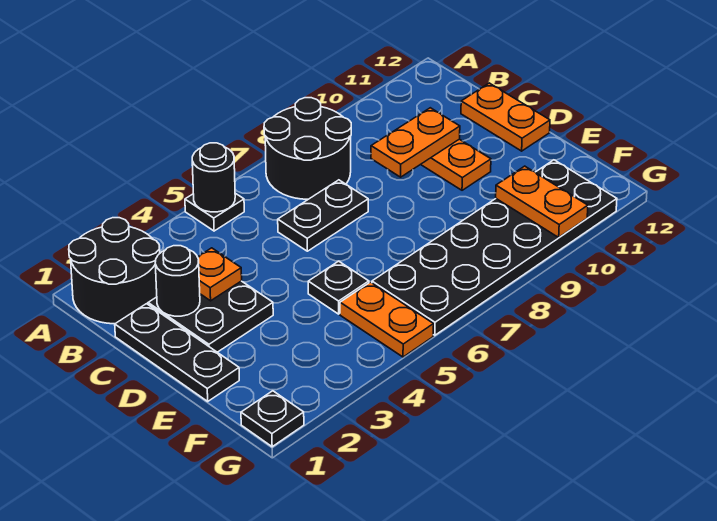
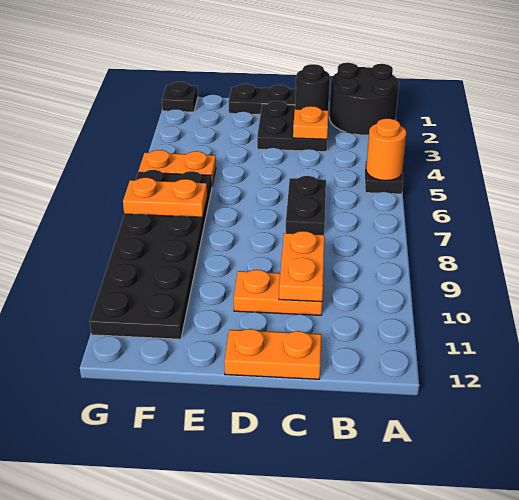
black 1x1 round brick [192,143,235,212] -> orange 1x1 round brick [366,119,406,181]
black 2x2 round brick [264,98,351,199] -> none
black 1x1 plate [308,261,369,314] -> none
orange 1x2 plate [496,166,588,237] -> orange 1x2 plate moved to [123,177,207,217]

